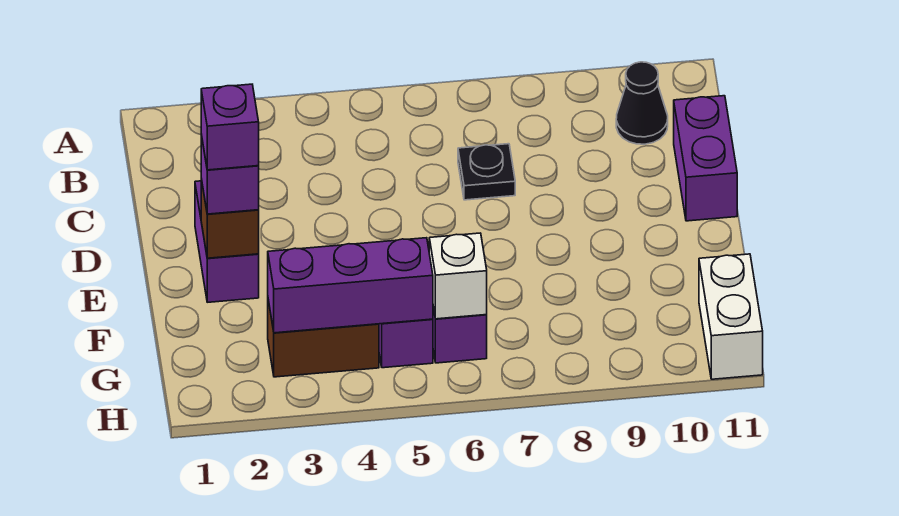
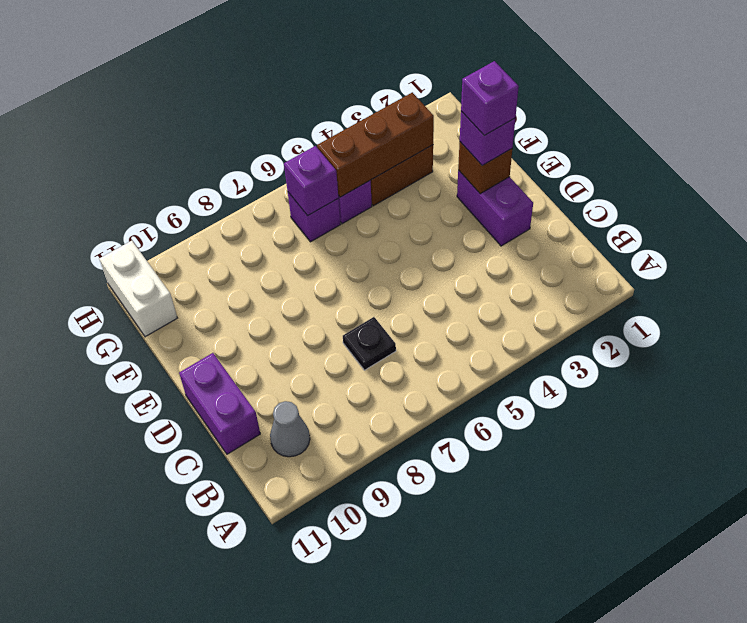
black 1x1 cone [616,62,668,144] -> grey 1x1 cone [270,401,310,457]
purple 1x3 brick [268,238,433,333] -> brown 1x3 brick [317,92,434,197]
white 1x1 brick [429,233,487,319] -> purple 1x1 brick [284,146,338,216]

